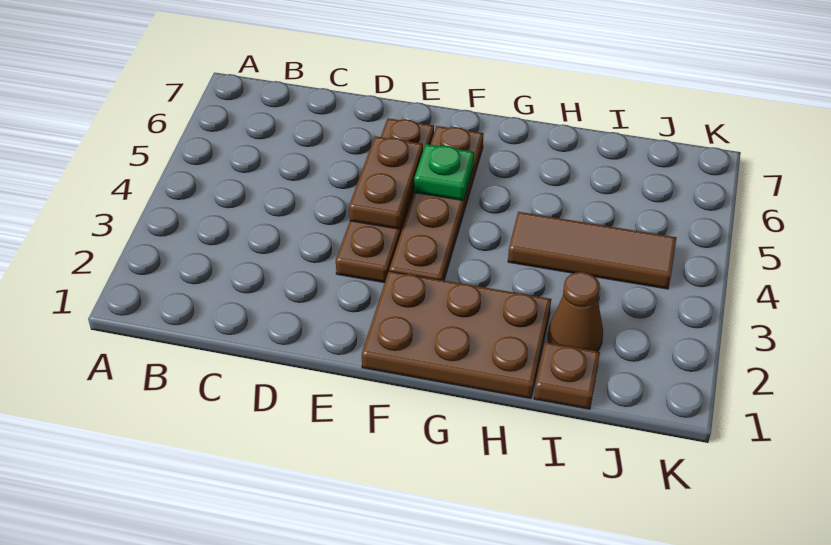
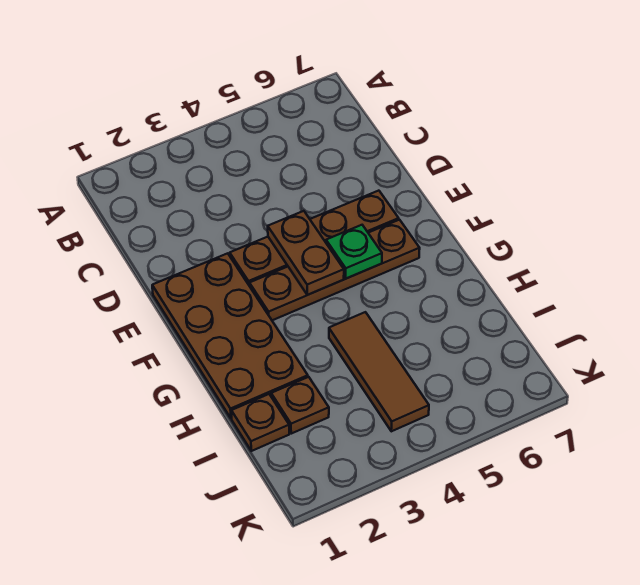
brown 1x2 plate [349,136,423,229] -> brown 1x2 plate turned to [268,211,344,295]
brown 2x3 plate [362,271,551,399] -> brown 2x4 plate [152,253,308,418]
brown 1x1 cone [548,272,603,351] -> brown 1x1 plate [271,377,329,434]

